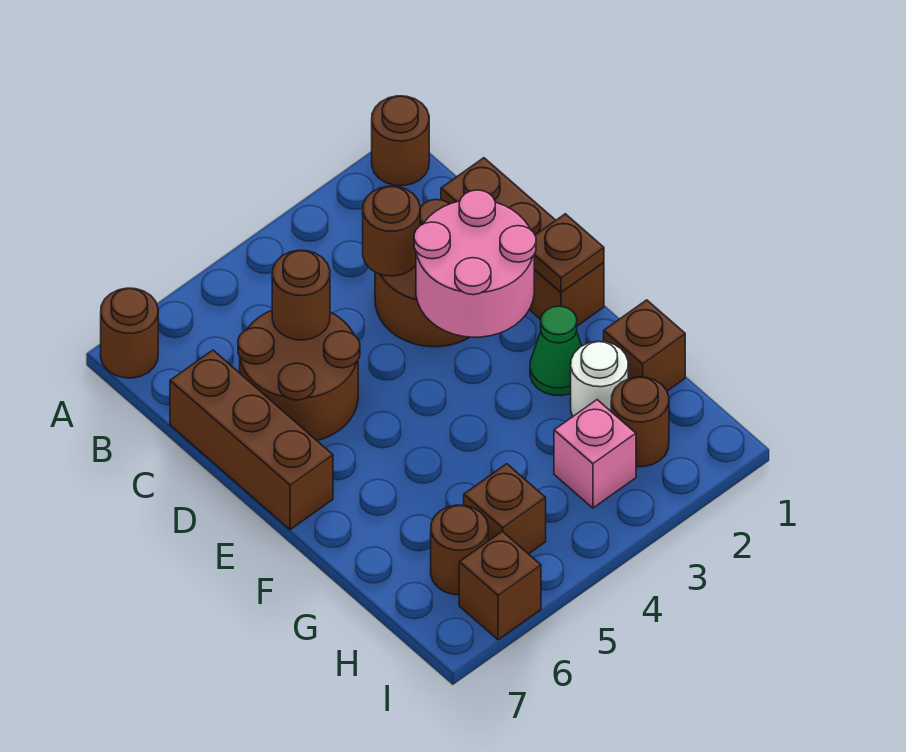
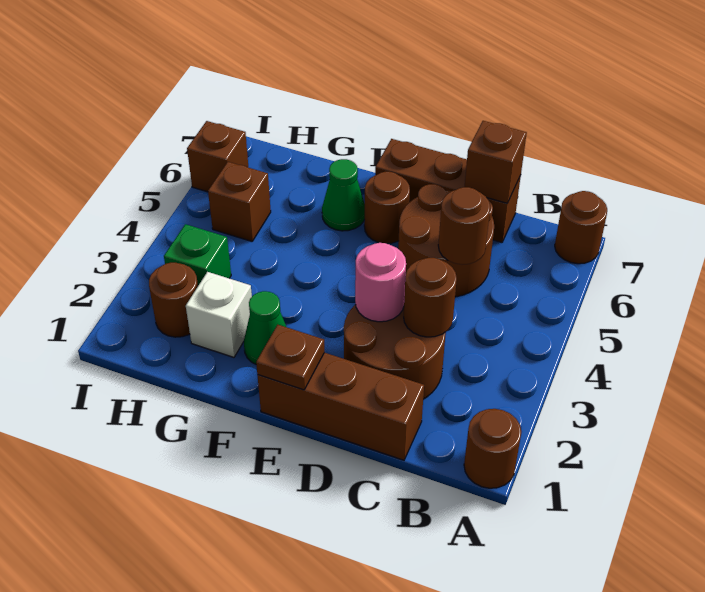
pink 2x2 round brick [414,190,536,337] -> pink 1x1 round brick [355,243,406,322]
none -> green 1x1 cone [322,159,365,231]
brown 1x1 brick [604,300,685,391] -> brown 1x1 brick moved to [465,121,527,203]
white 1x1 round brick [571,341,628,416] -> white 1x1 brick [186,272,252,357]
pink 1x1 brick [554,400,636,508] -> green 1x1 brick [164,224,231,285]
brown 1x1 round brick [431,505,488,595] -> brown 1x1 round brick moved to [364,172,410,244]

